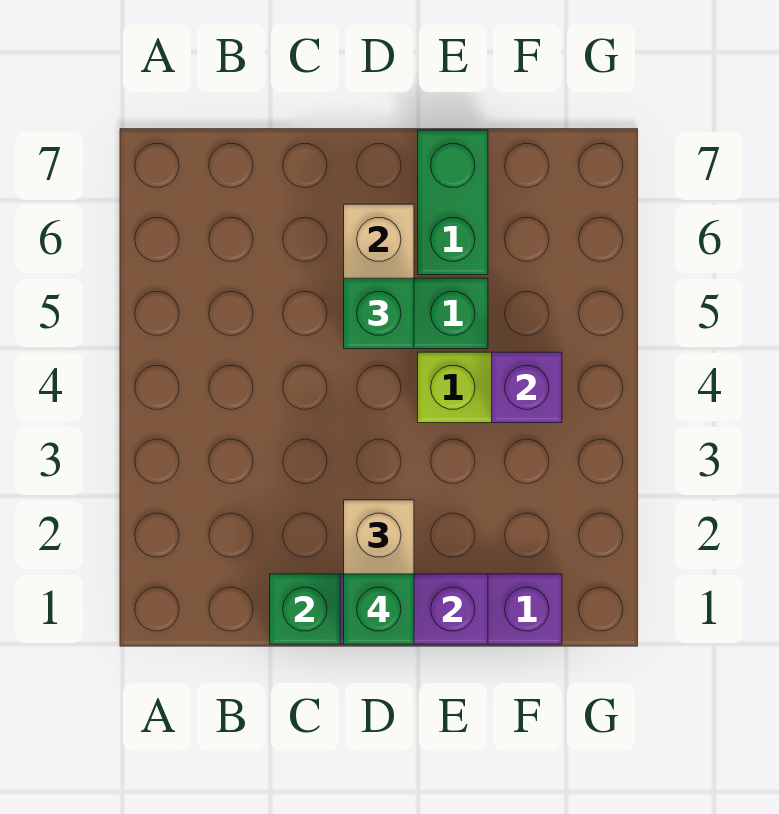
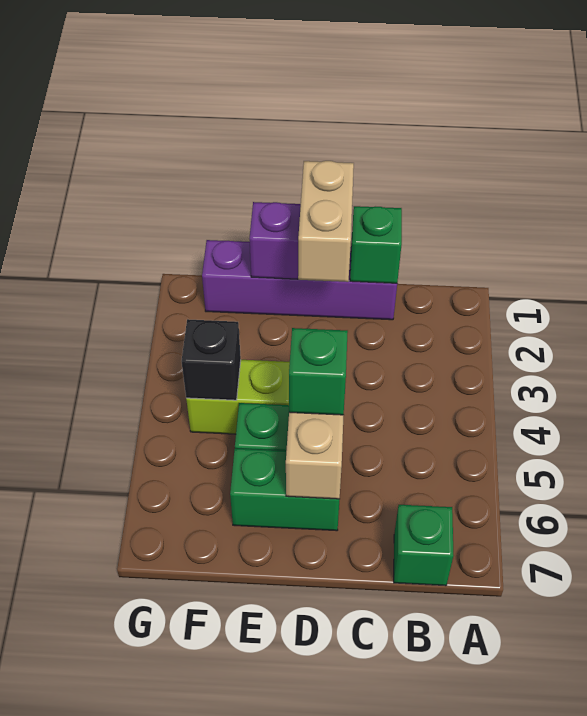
green 1x1 brick [344,574,414,644] -> green 1x1 brick moved to [394,505,454,586]
green 1x2 brick [418,130,488,275] -> green 1x2 brick turned to [230,448,339,531]
purple 1x1 brick [492,352,562,423] -> black 1x1 brick [182,319,241,400]

